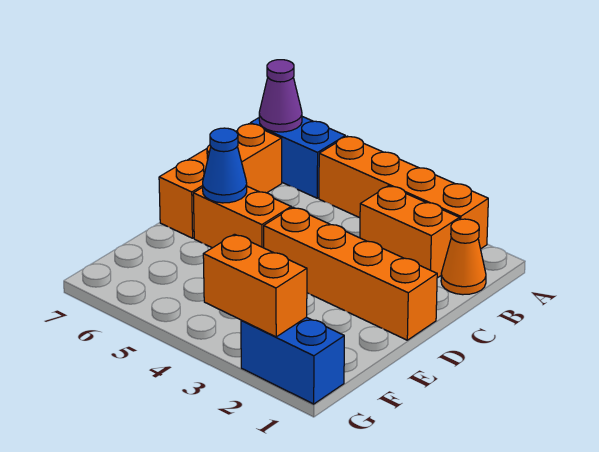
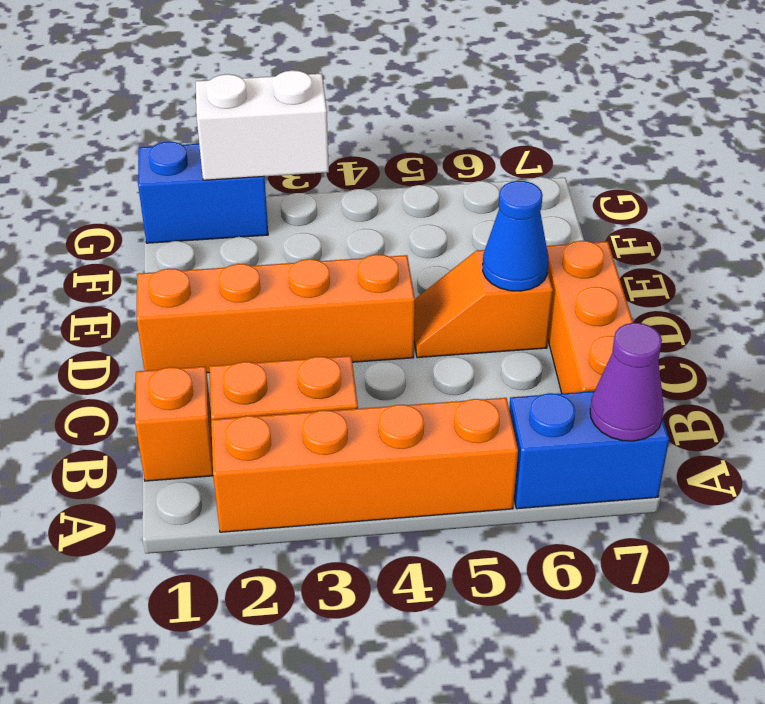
orange 1x1 cone [441,219,486,295] -> orange 1x1 brick [135,366,213,481]
orange 1x2 brick [193,186,291,248] -> orange 1x2 slope [414,250,553,358]
orange 1x2 brick [203,234,307,337] -> white 1x2 brick [195,70,329,180]

